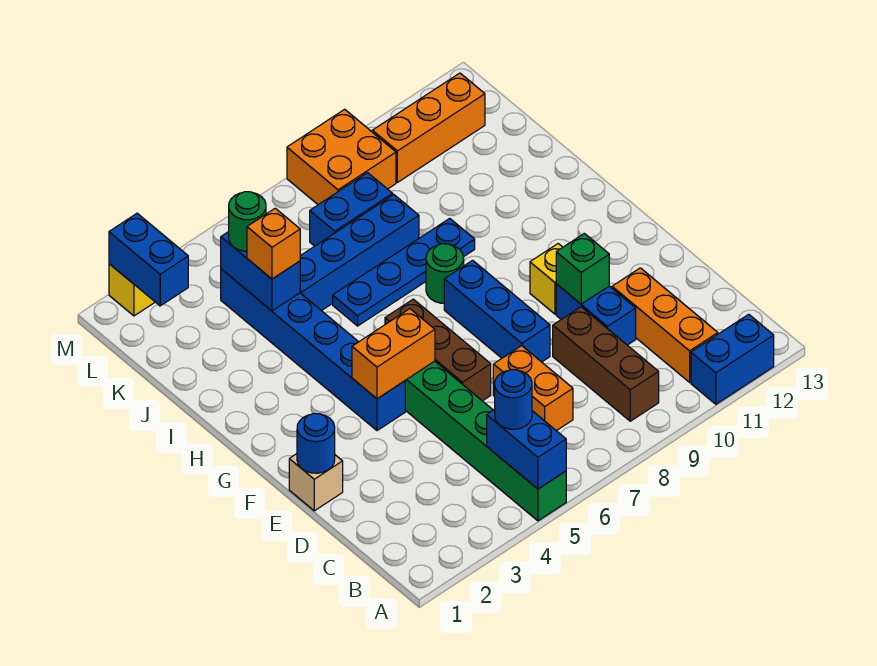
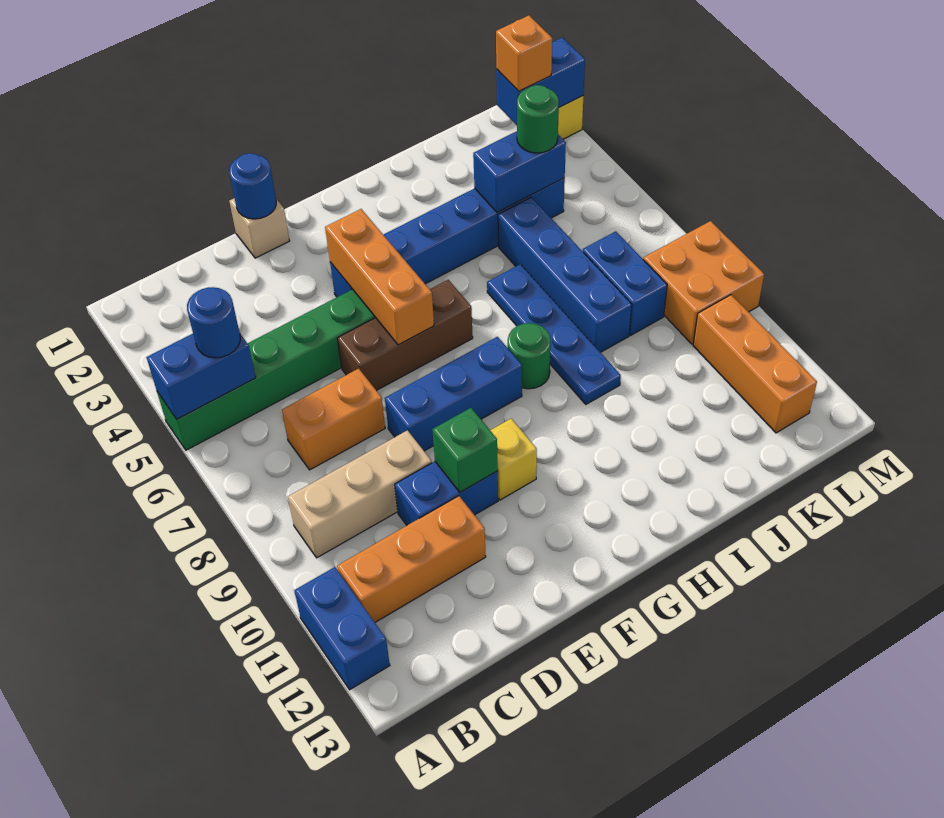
brown 1x3 brick [553,307,659,421] -> tan 1x3 brick [288,430,432,558]
orange 1x2 brick [352,309,435,399] -> orange 1x3 brick [325,209,434,345]
orange 1x1 brick [247,208,300,279] -> orange 1x1 brick moved to [496,16,552,91]

